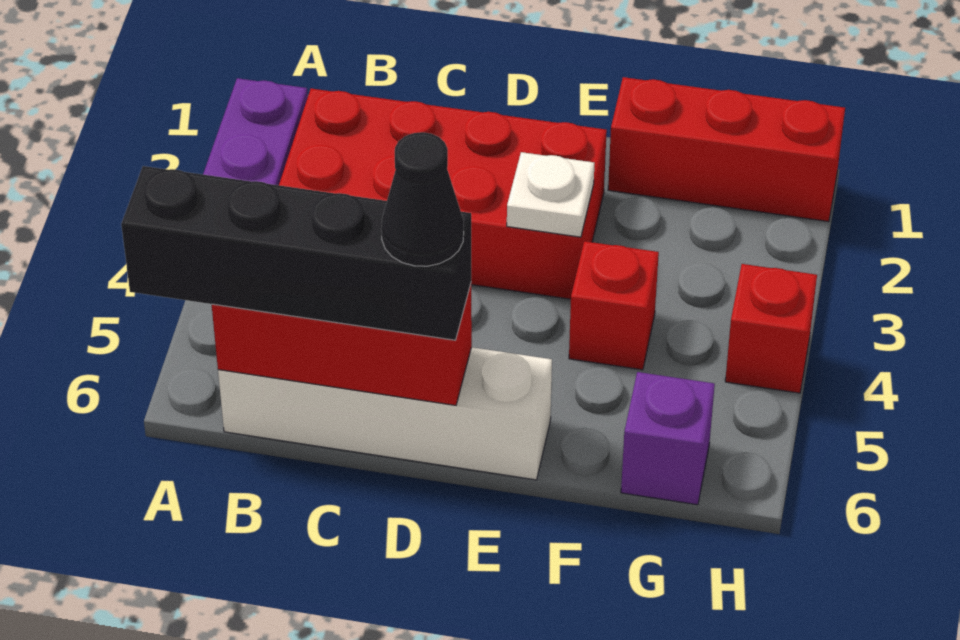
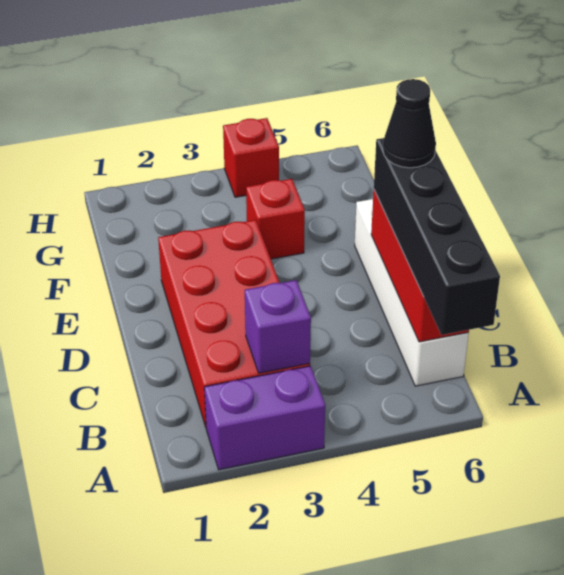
white 1x1 plate [507,152,594,237] -> none
red 1x3 brick [608,77,845,222] -> none
purple 1x1 brick [621,372,715,505] -> purple 1x1 brick moved to [245,280,311,373]

